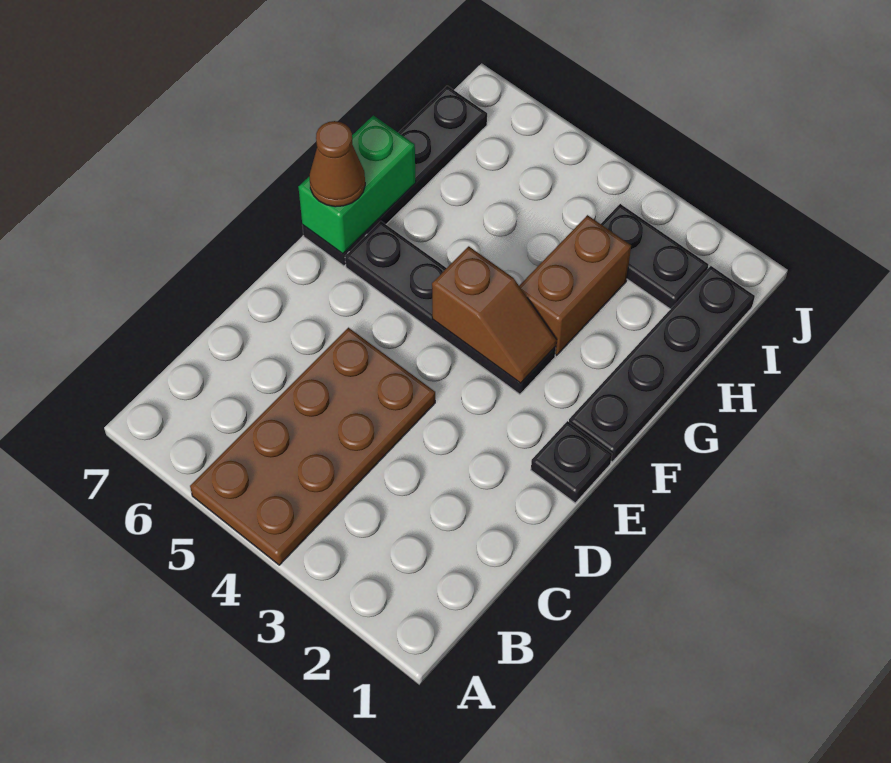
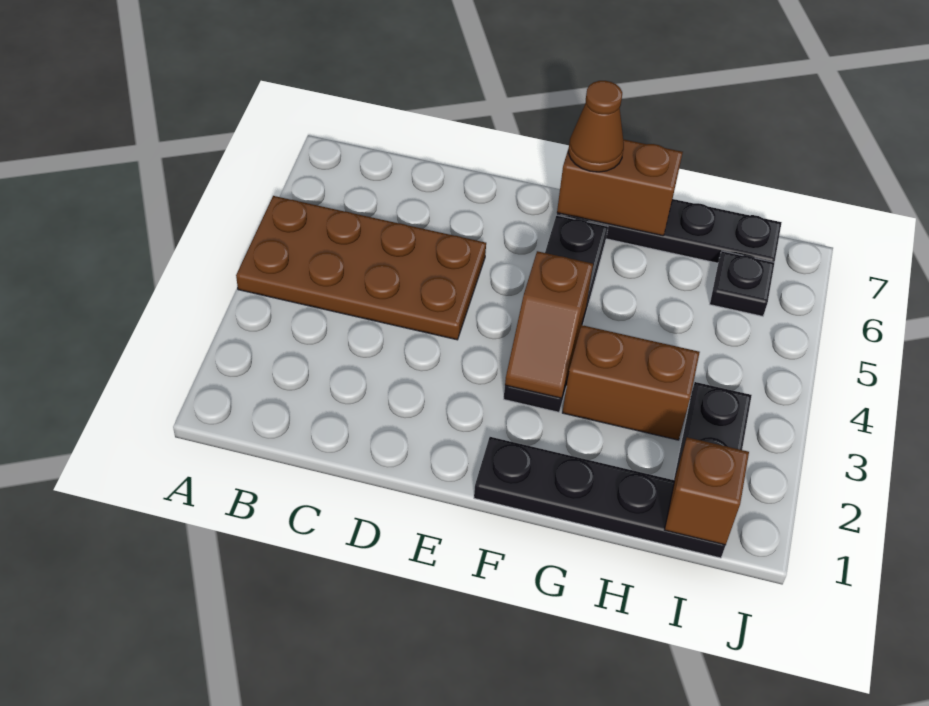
black 1x1 plate [531,421,612,503] -> black 1x1 plate moved to [710,251,775,316]
green 1x2 brick [298,115,416,254] -> brown 1x2 brick [557,139,683,236]
none -> brown 1x1 brick [665,437,749,545]

